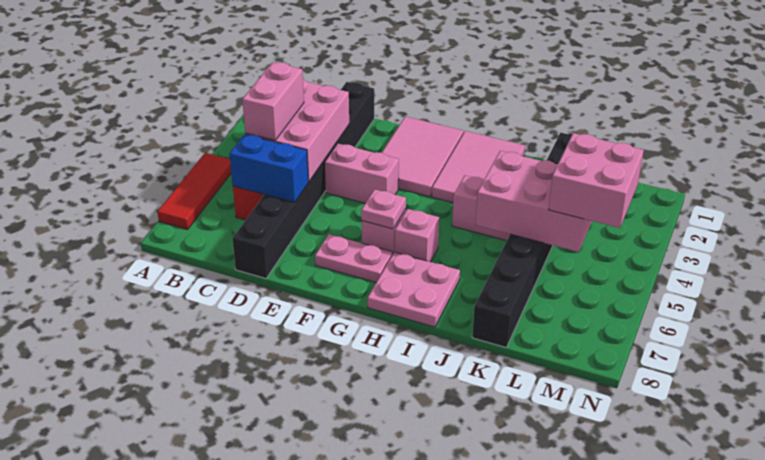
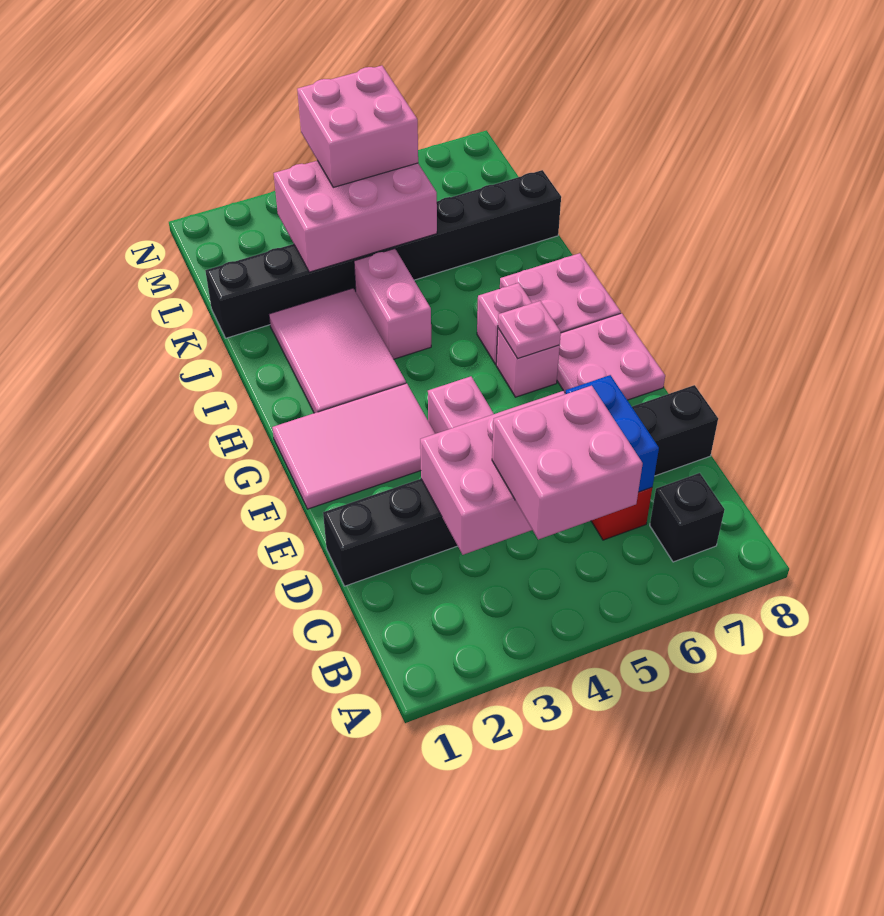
red 1x3 tile [157,153,231,229] -> none
none -> black 1x1 brick [650,473,725,562]
pink 1x2 brick [242,62,304,140] -> pink 2x2 brick [492,386,643,540]
pink 1x2 plate [315,234,393,282] -> pink 2x2 plate [557,313,665,400]
pink 2x3 tile [432,131,525,203] -> pink 2x3 tile turned to [269,288,406,413]
pink 2x3 brick [475,151,592,252] -> pink 2x3 brick turned to [274,161,437,272]

